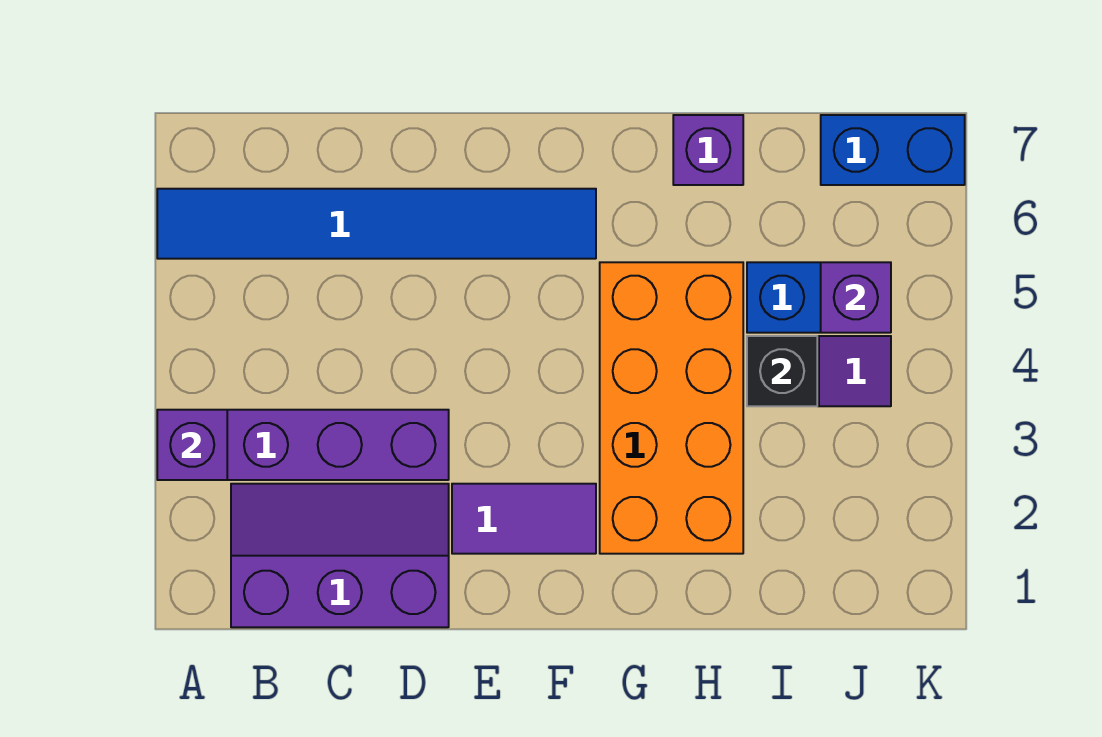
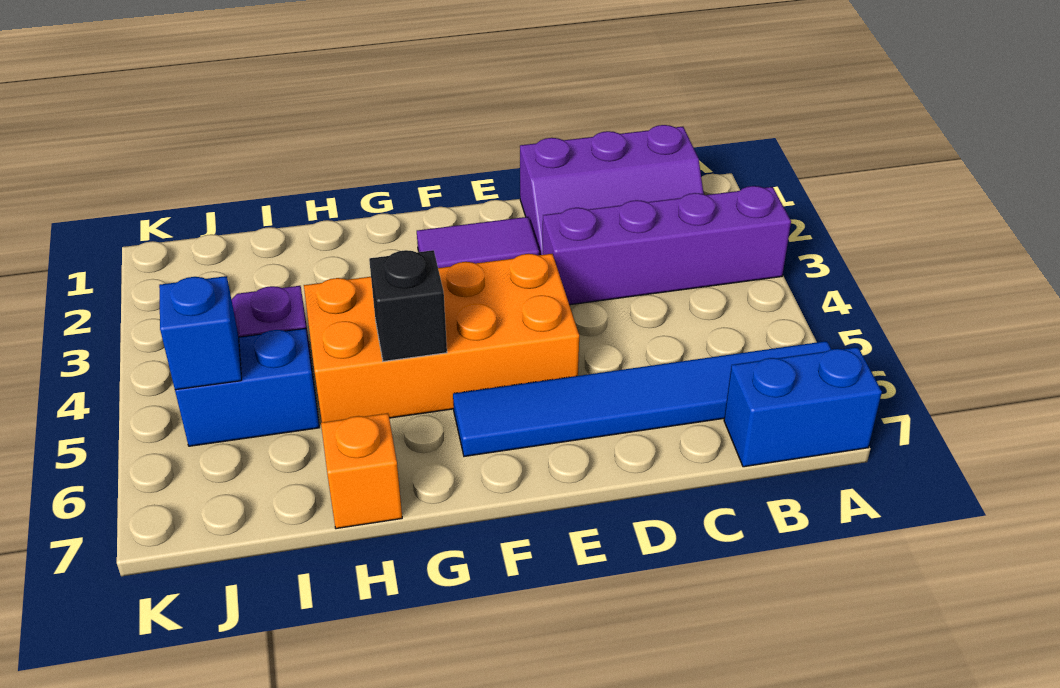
purple 1x1 brick [157,410,227,480] -> none
orange 2x4 brick [600,262,743,554] -> orange 2x4 brick turned to [304,254,579,422]
purple 1x1 brick [673,115,743,185] -> orange 1x1 brick [321,413,402,529]
black 1x1 brick [747,336,817,406] -> black 1x1 brick moved to [369,250,447,361]
purple 1x1 brick [821,262,891,333] -> blue 1x1 brick [159,276,242,390]
blue 1x2 brick [821,115,965,185] -> blue 1x2 brick moved to [724,347,882,467]

